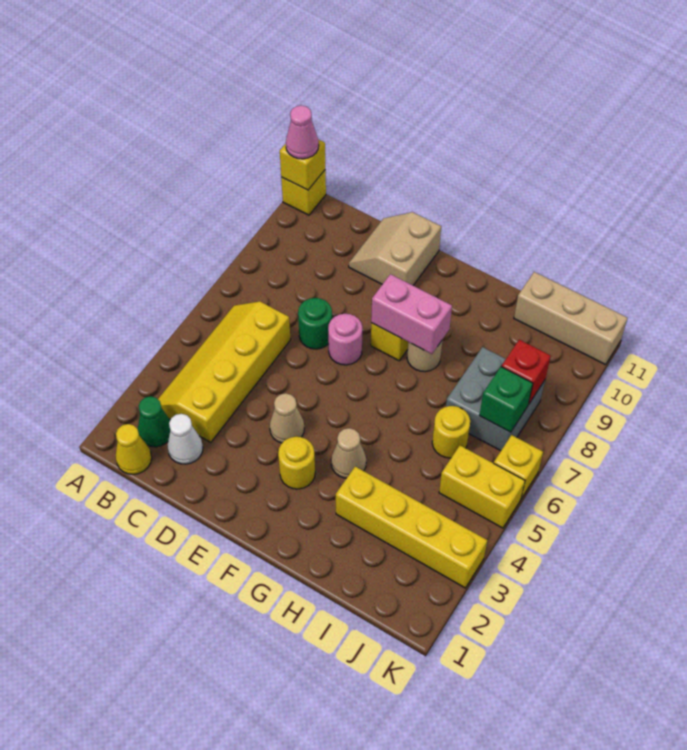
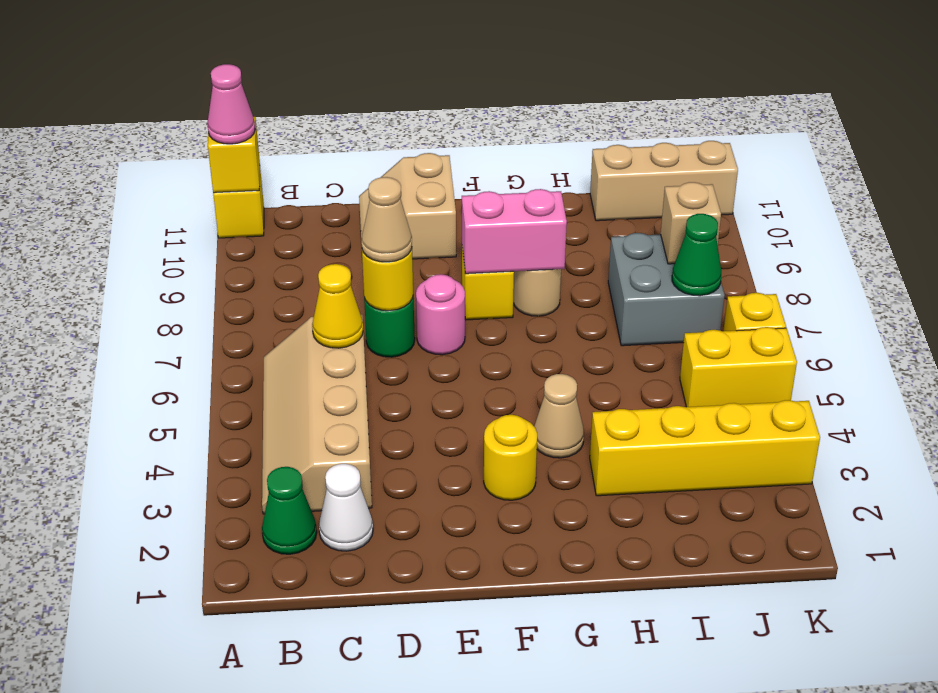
yellow 1x1 cone [116,424,152,474] -> yellow 1x1 cone moved to [312,264,363,348]
yellow 2x4 slope [158,301,291,442] -> tan 2x4 slope [262,314,372,514]
tan 1x1 cone [270,393,304,443] -> tan 1x1 cone moved to [361,177,412,262]
yellow 1x1 round brick [432,406,470,458] -> yellow 1x1 round brick moved to [362,249,413,311]
green 1x1 brick [479,367,533,432] -> green 1x1 cone [672,214,721,296]
red 1x1 brick [502,340,551,405] -> tan 1x1 brick [661,182,721,264]

